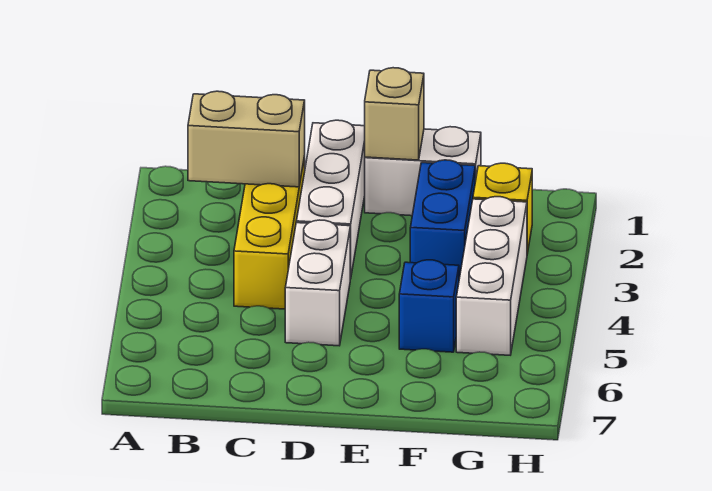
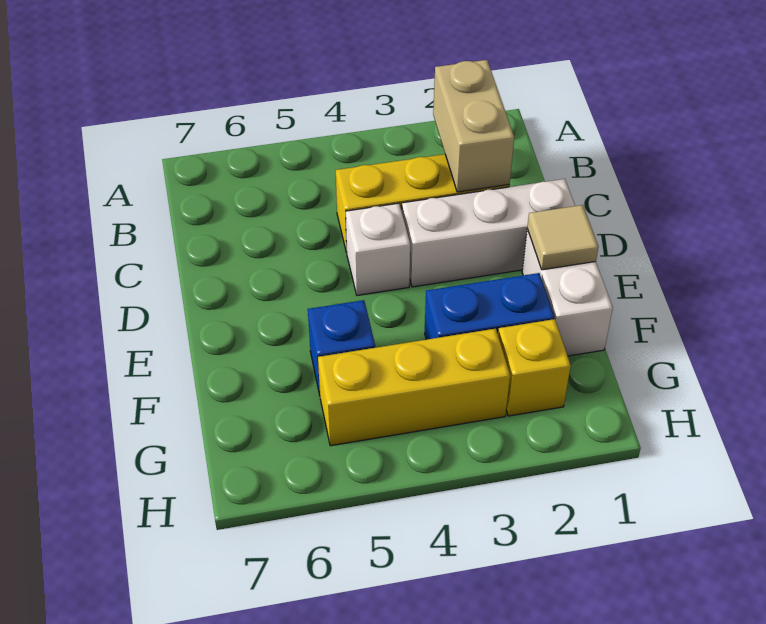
white 1x2 brick [285,220,350,346] -> white 1x1 brick [346,203,410,295]
tan 1x1 brick [365,68,424,160] -> tan 1x1 tile [527,205,598,270]
white 1x3 brick [456,197,527,355] -> yellow 1x3 brick [318,329,510,446]

